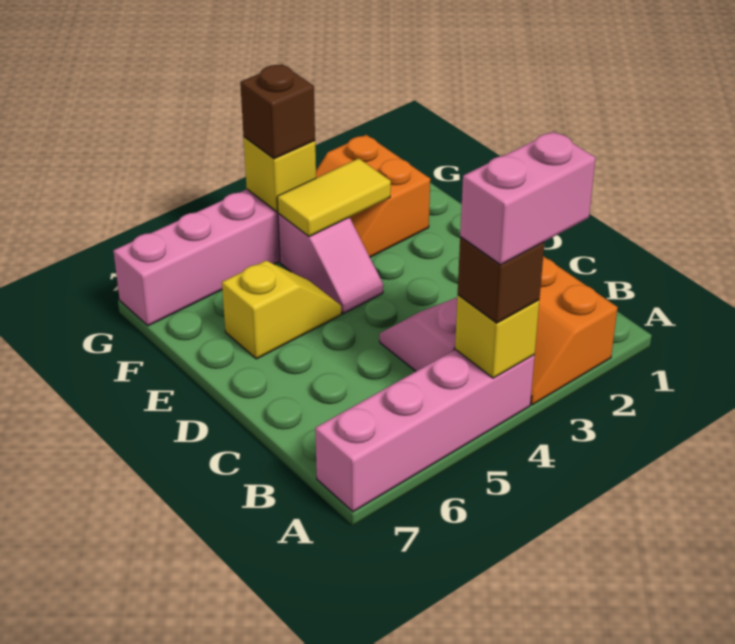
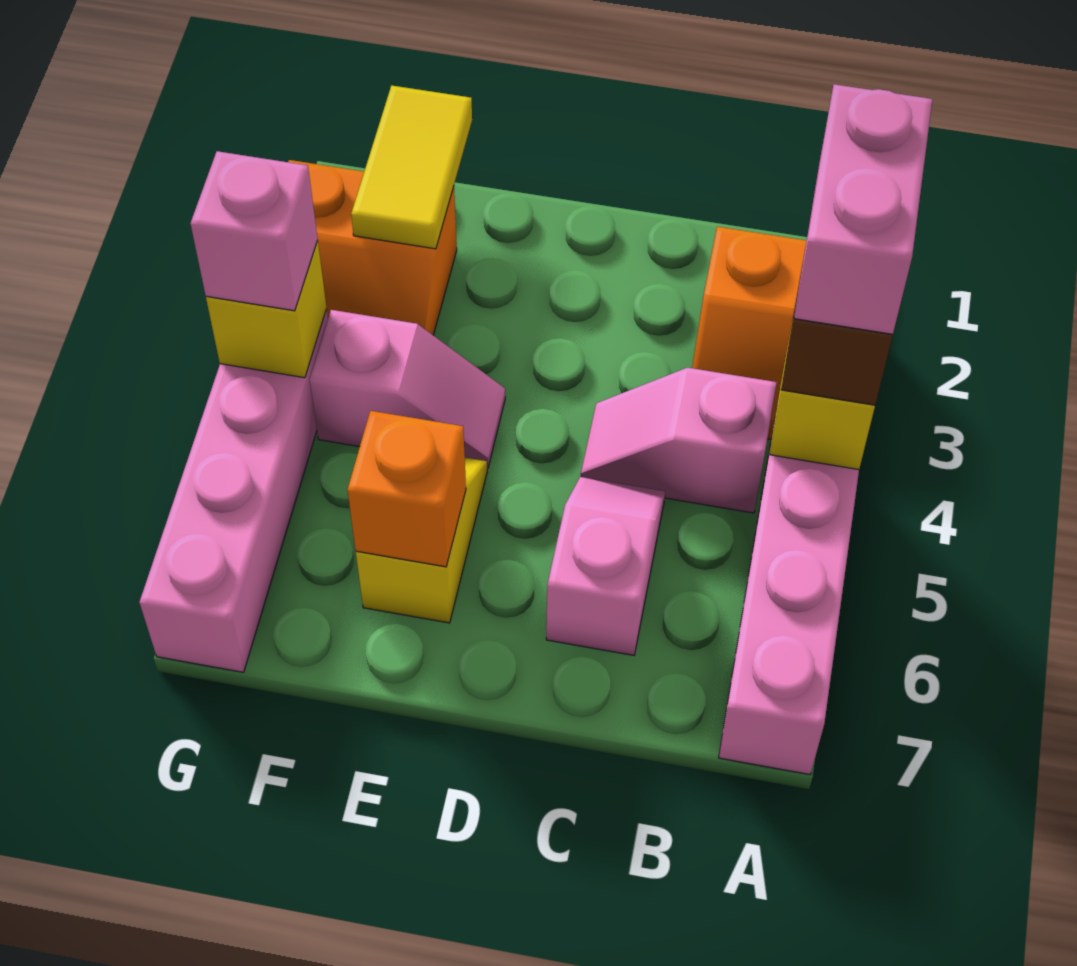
none -> pink 1x2 slope [546,477,665,655]
none -> orange 1x1 brick [347,411,466,567]
yellow 1x2 tile [277,158,391,237] -> yellow 1x2 tile moved to [351,85,472,249]
brown 1x1 brick [240,64,315,159] -> pink 1x1 brick [190,151,318,311]

